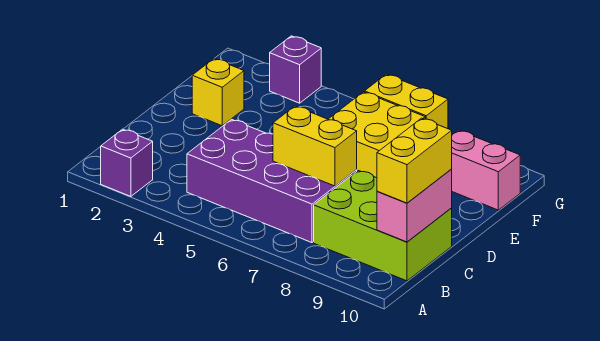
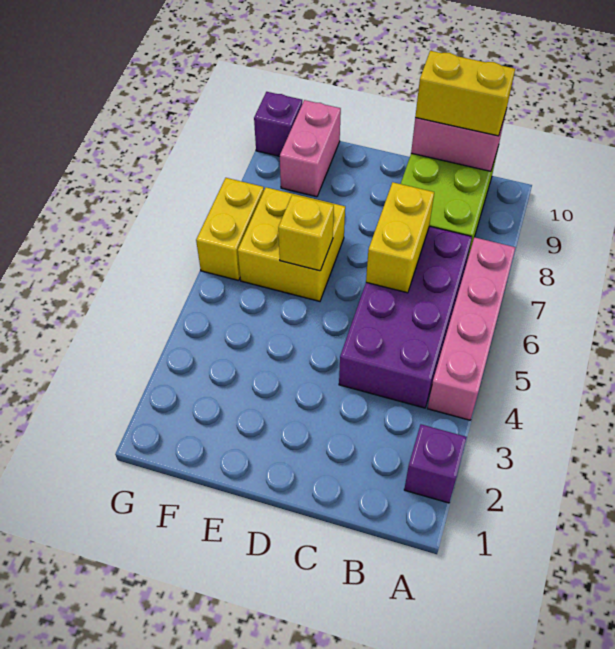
none -> pink 1x4 brick [428,237,516,420]
yellow 1x1 brick [192,59,244,126] -> yellow 1x1 brick moved to [278,195,334,271]
purple 1x1 brick [270,36,321,103] -> purple 1x1 brick moved to [254,92,302,156]

